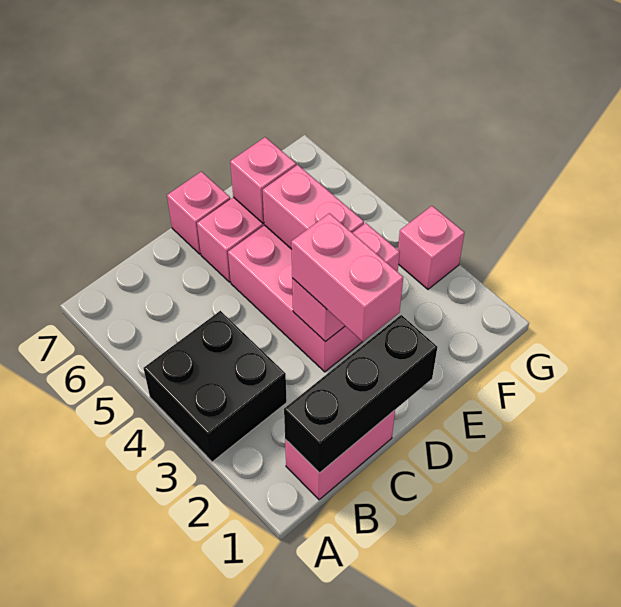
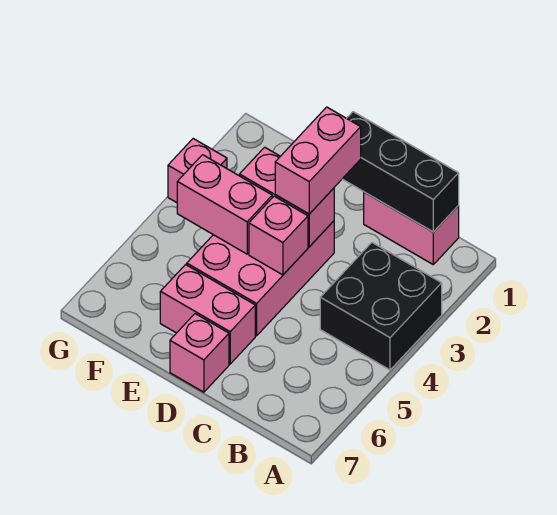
pink 1x2 brick [263,165,364,249] -> pink 1x2 brick turned to [177,155,272,254]
pink 1x1 brick [230,137,296,223] -> pink 1x1 brick moved to [249,196,308,275]

